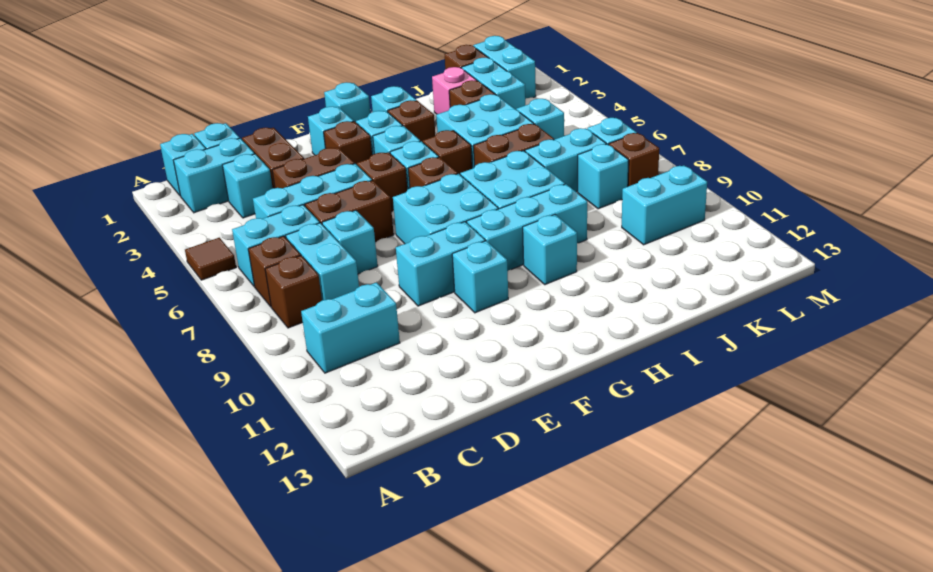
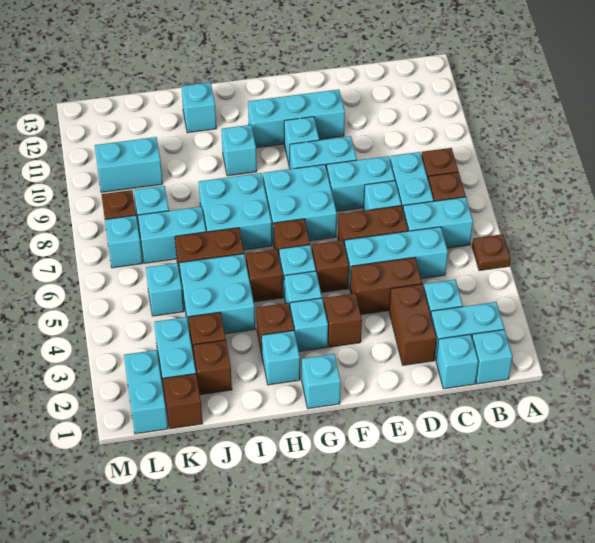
brown 1x1 tile [185,238,236,280] -> brown 1x1 plate [472,234,511,271]
cyan 1x2 brick [301,282,400,373] -> cyan 1x2 brick moved to [327,156,395,211]
cyan 1x1 brick [308,107,354,155] -> cyan 1x1 brick moved to [181,82,216,133]
cyan 1x3 brick [467,184,587,271] -> cyan 1x3 brick moved to [248,90,345,148]
pink 1x1 brick [432,67,477,114] -> brown 1x1 brick [193,340,232,395]

